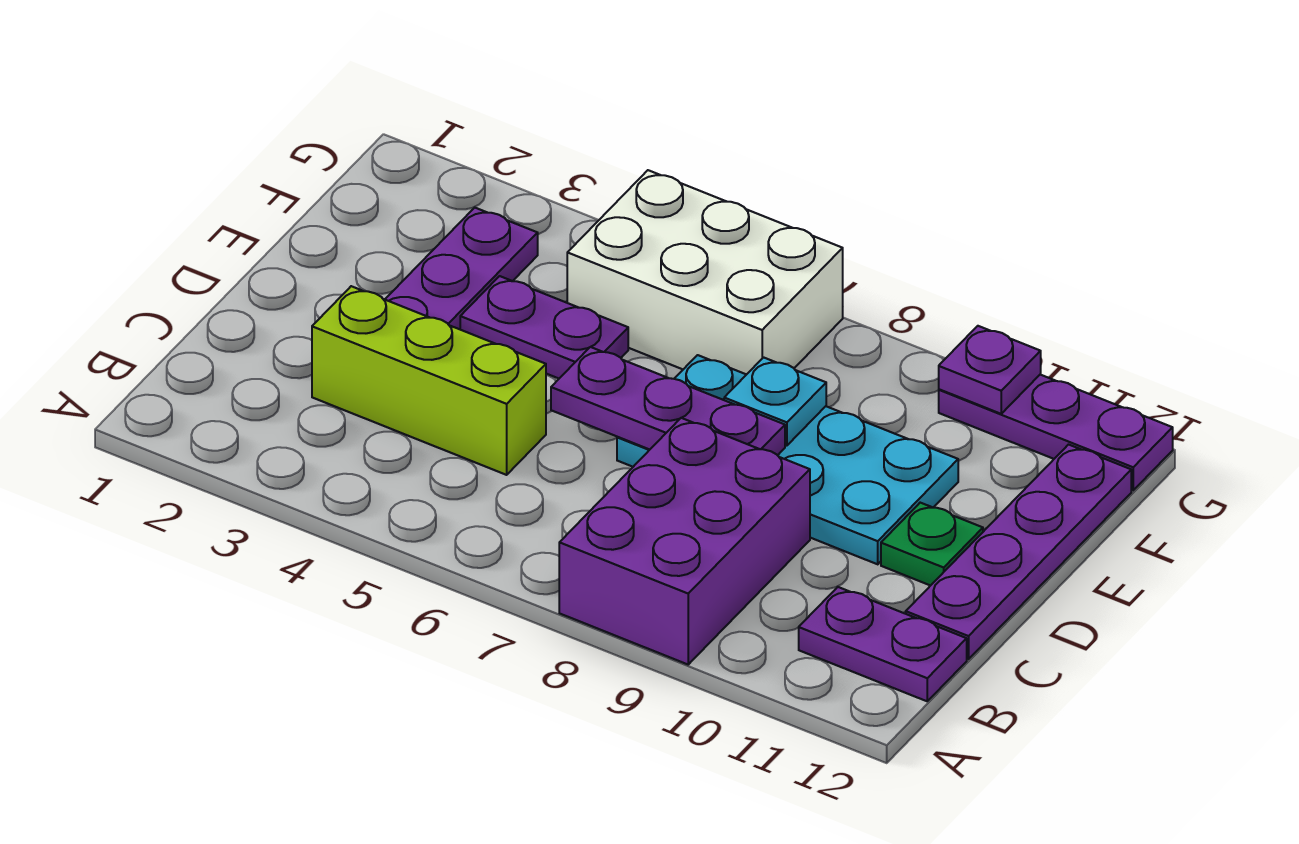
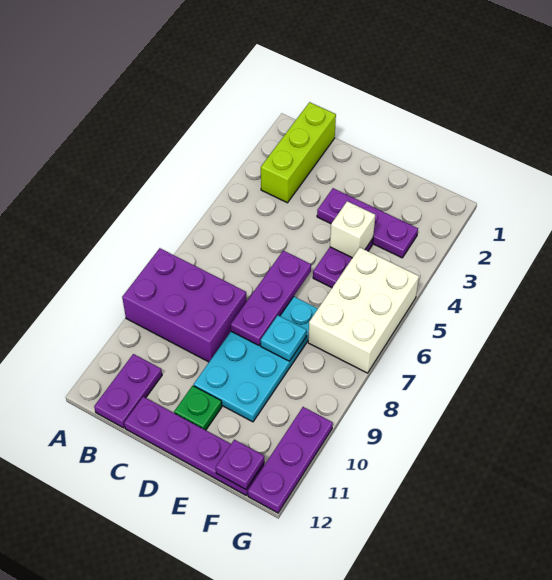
lime 1x3 brick [312,286,546,475] -> lime 1x3 brick moved to [261,102,336,203]
none -> white 1x1 brick [330,201,375,258]
purple 1x1 plate [939,326,1041,414] -> purple 1x1 plate moved to [216,440,264,489]

